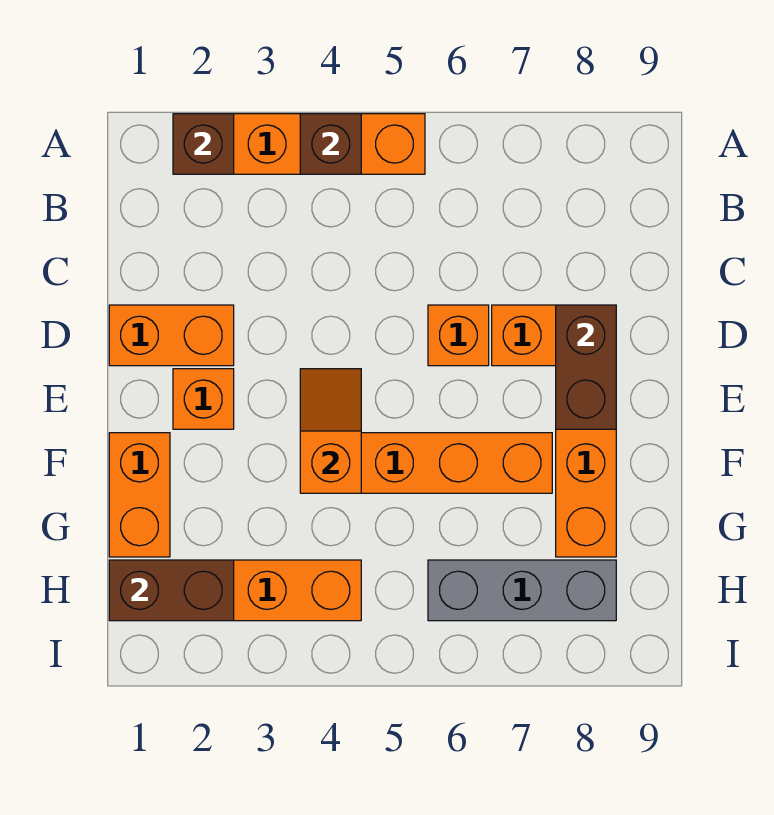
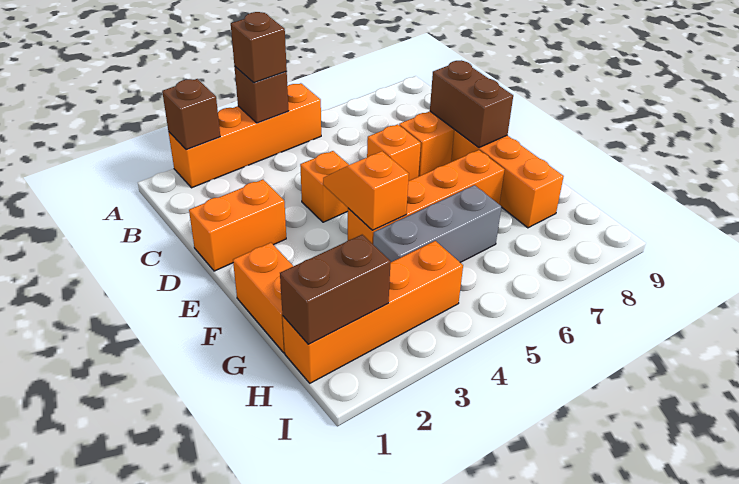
none -> brown 1x1 brick [231,12,287,83]
orange 1x1 brick [173,369,234,429] -> orange 1x1 brick moved to [300,151,349,222]
grey 1x3 brick [428,560,616,621] -> grey 1x3 brick moved to [373,185,501,263]

